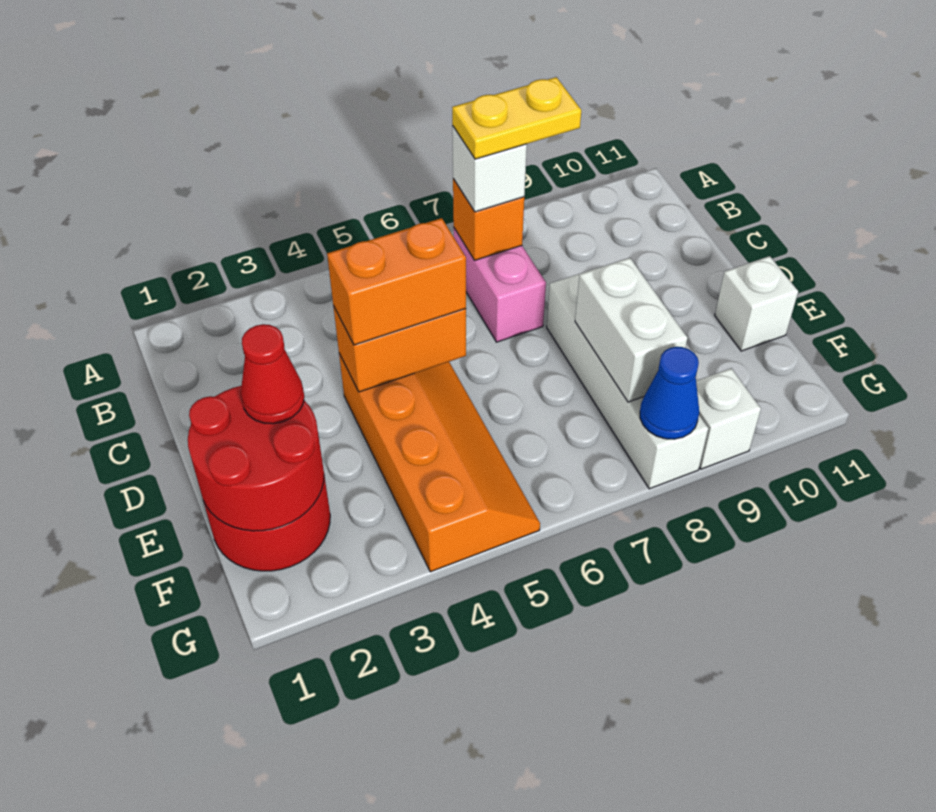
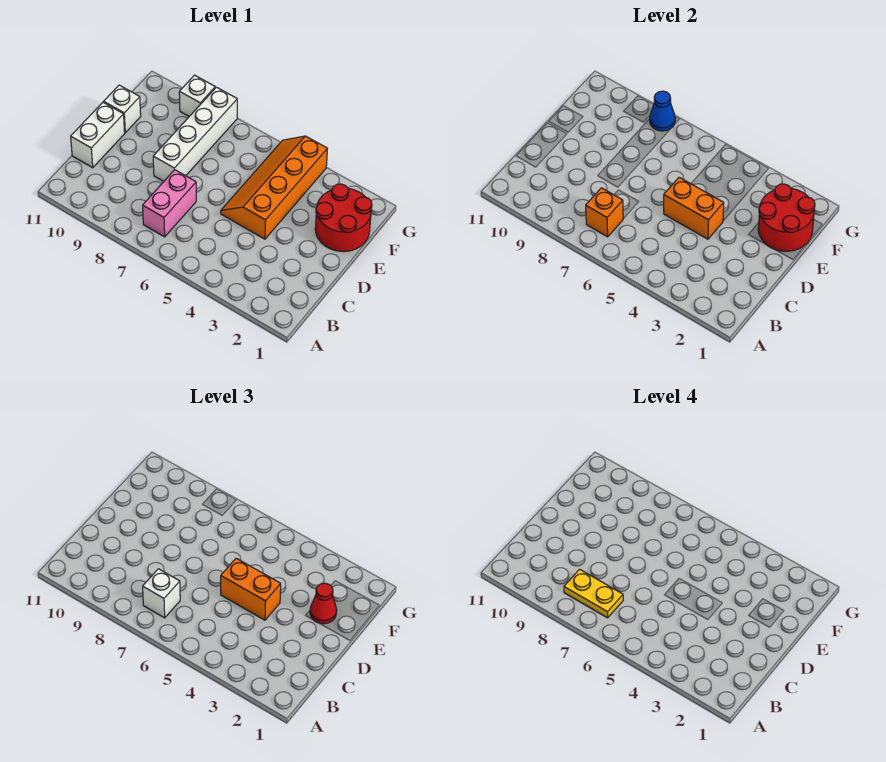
white 1x2 brick [575,258,687,402] -> white 1x2 brick moved to [71,102,125,168]

